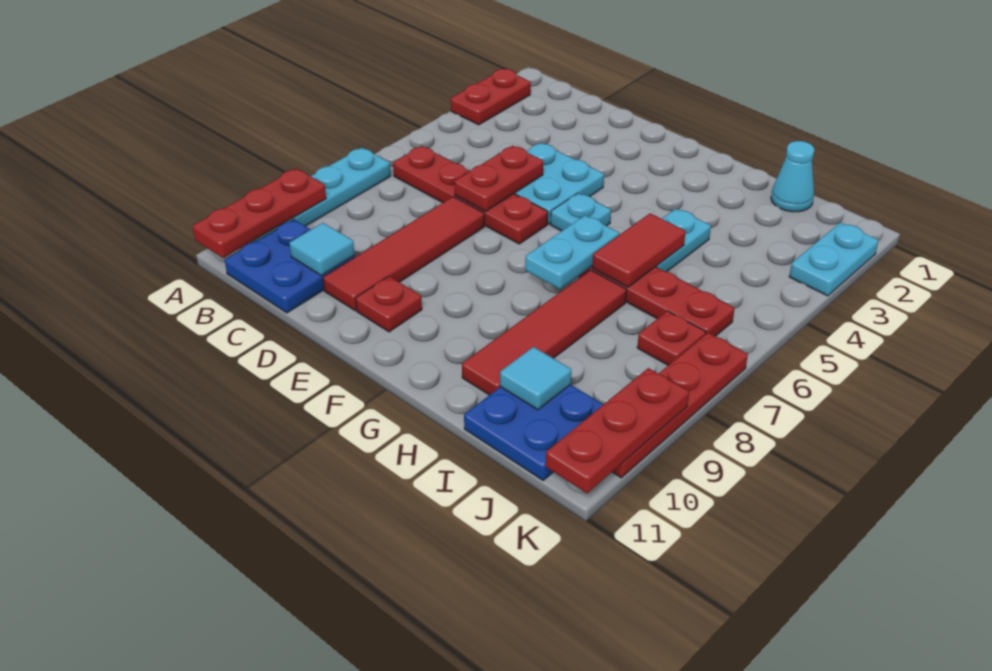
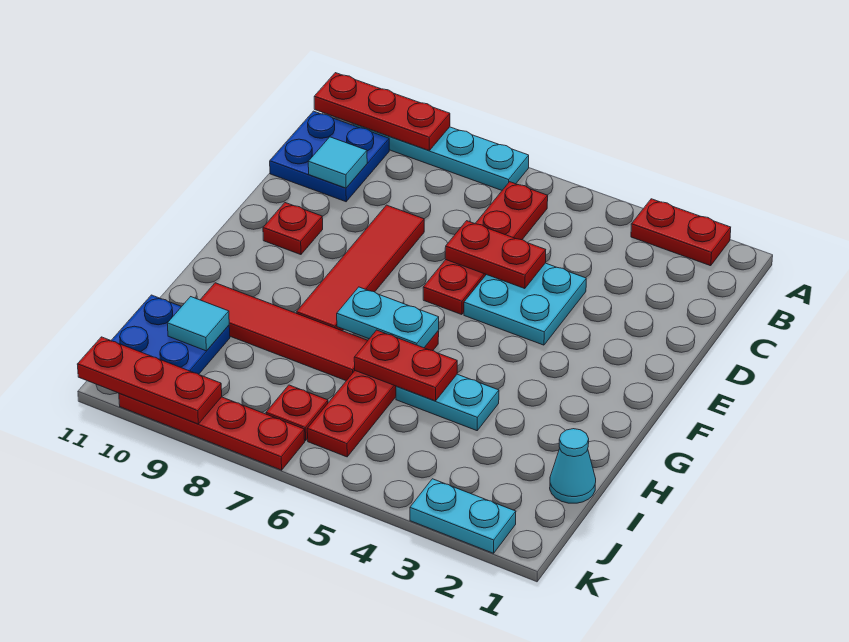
red 1x4 tile [323,197,484,311] -> red 1x4 tile turned to [296,205,424,331]
cyan 1x1 plate [550,193,611,231] -> none
red 1x2 tile [592,213,686,287] -> red 1x2 plate [354,330,457,401]

